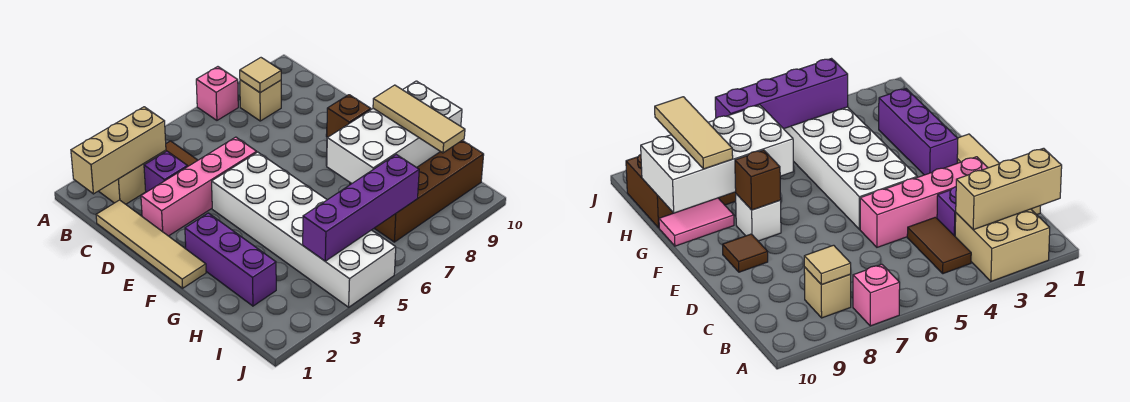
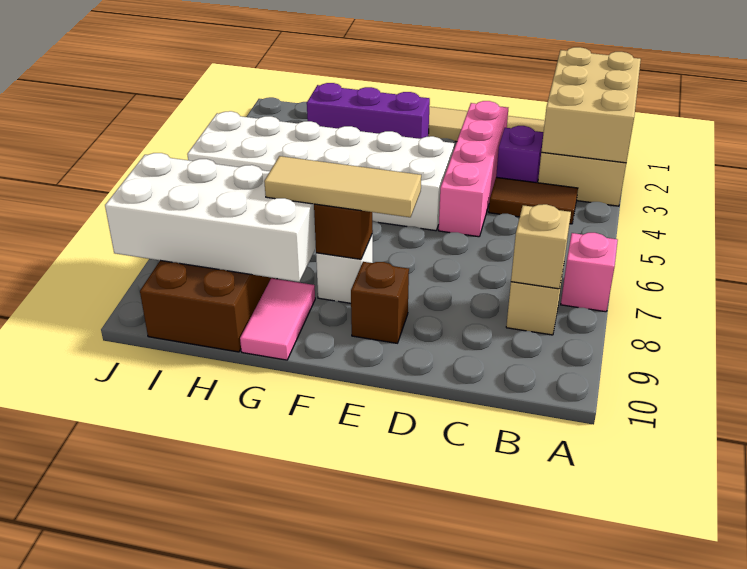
tan 1x3 brick [71,107,166,194] -> tan 2x3 brick [541,47,641,163]
tan 1x1 tile [240,58,281,93] -> tan 1x1 brick [511,204,571,289]
brown 1x1 tile [723,234,768,272] -> brown 1x1 brick [351,262,409,343]
white 2x4 brick [327,81,462,184] -> white 2x4 brick turned to [105,153,316,282]
tan 1x3 tile [373,85,465,153] -> tan 1x3 tile moved to [264,156,421,217]
purple 1x4 brick [303,154,419,261] -> none

